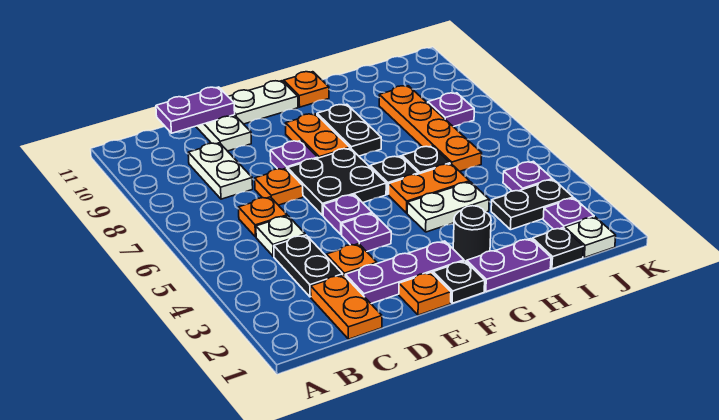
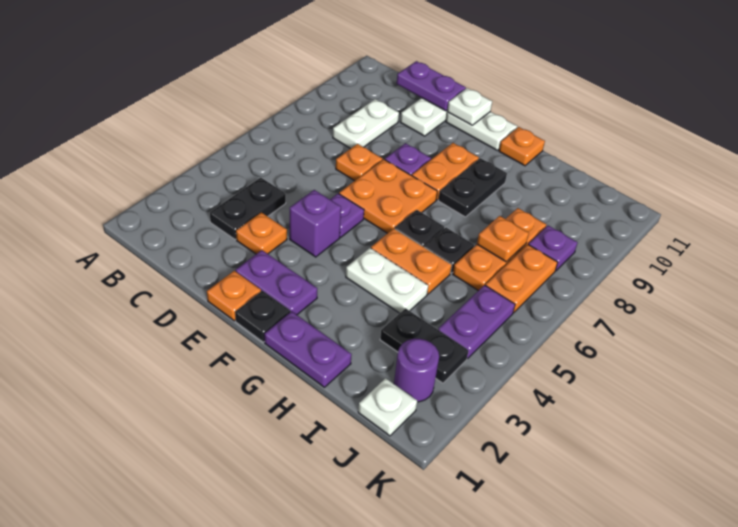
orange 1x2 plate [311,275,382,339] -> orange 1x2 plate moved to [485,245,558,313]
white 1x1 plate [256,216,305,256] -> white 1x1 plate moved to [447,88,492,125]
orange 1x1 plate [238,197,287,237] -> orange 1x1 plate moved to [477,216,529,262]
purple 1x3 plate [345,241,464,304] -> purple 1x2 plate [236,250,317,315]
purple 1x1 plate [342,213,391,252] -> purple 1x1 brick [290,190,341,257]
black 2x2 plate [288,148,386,215] -> orange 2x2 plate [339,159,437,233]
black 1x1 round brick [453,206,491,262] -> none
black 1x1 plate [532,228,584,269] -> none
orange 1x4 plate [379,86,482,171] -> orange 1x3 plate [453,208,546,291]
purple 1x1 plate [543,198,594,229] -> purple 1x1 round brick [394,339,439,402]
purple 1x1 plate [503,161,553,191] -> purple 1x2 plate [438,285,515,359]

